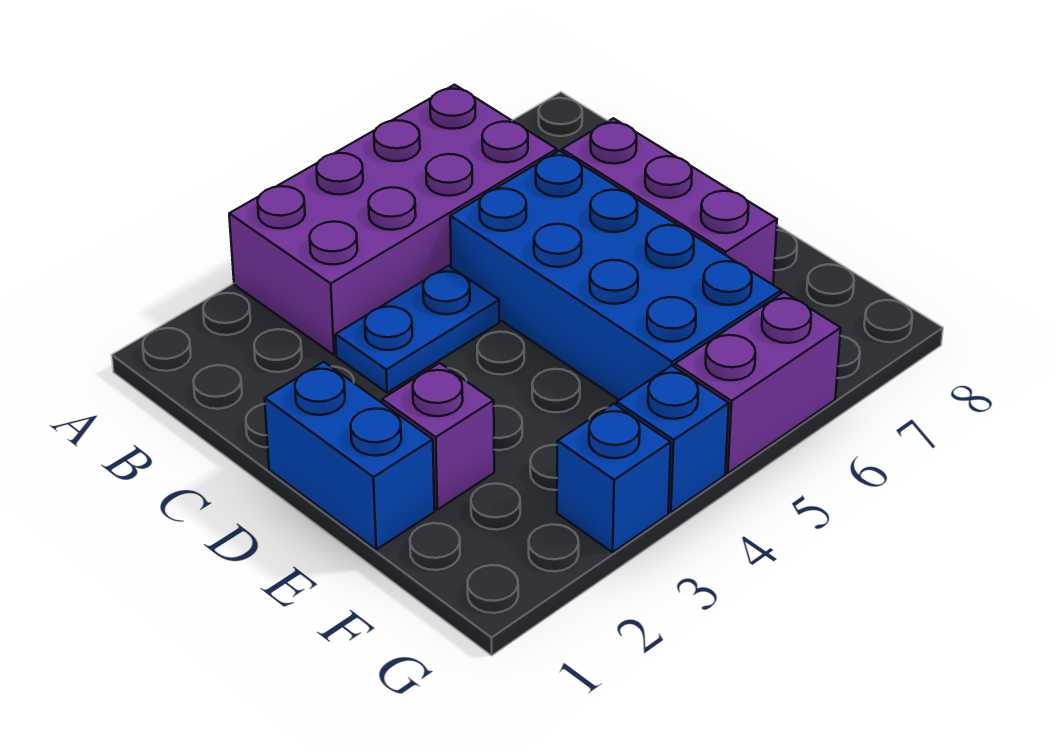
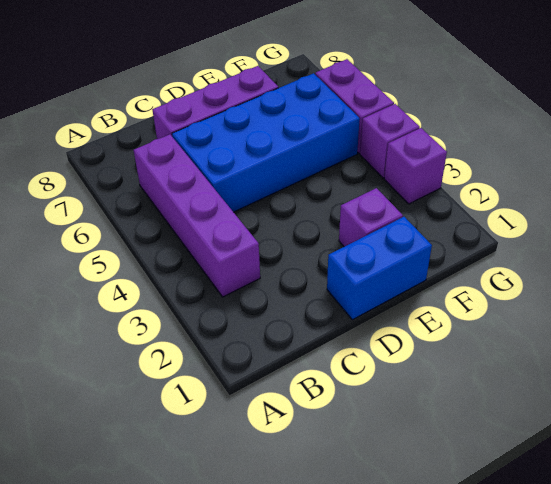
purple 2x4 brick [229,85,557,355] -> purple 1x4 brick [134,134,260,297]
blue 1x2 plate [336,266,499,393] -> none
blue 1x1 brick [557,404,671,552] -> purple 1x1 brick [384,128,447,204]
blue 1x1 brick [617,366,729,512] -> purple 1x1 brick [360,104,420,178]

